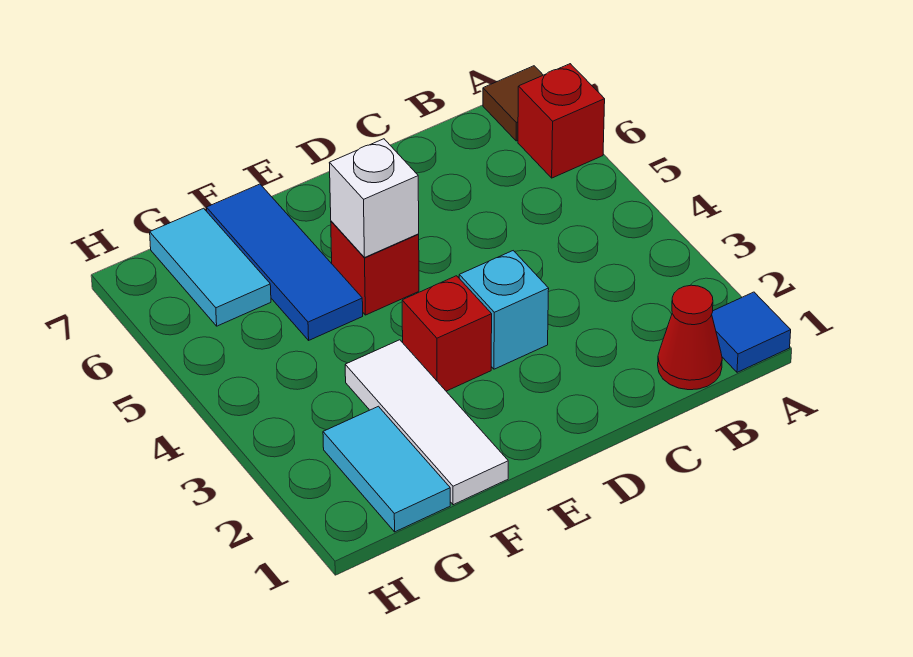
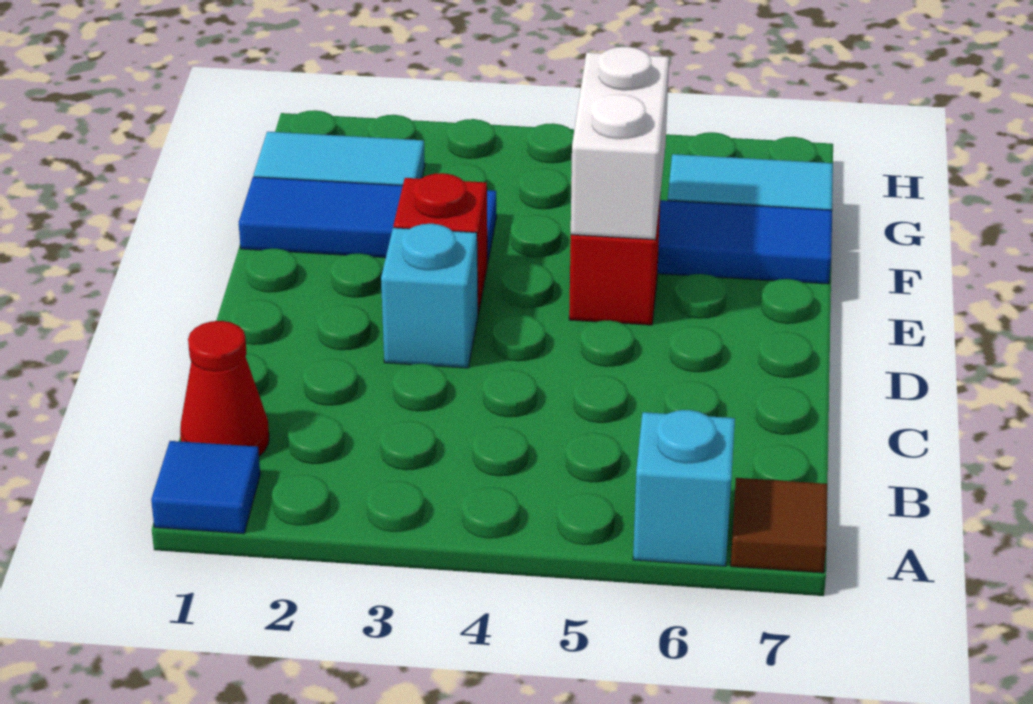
red 1x1 brick [518,64,605,178] -> cyan 1x1 brick [633,410,735,566]
white 1x1 brick [330,139,419,257] -> white 1x2 brick [571,47,669,240]
white 1x3 tile [345,340,508,505] -> blue 1x3 tile [239,177,497,264]

